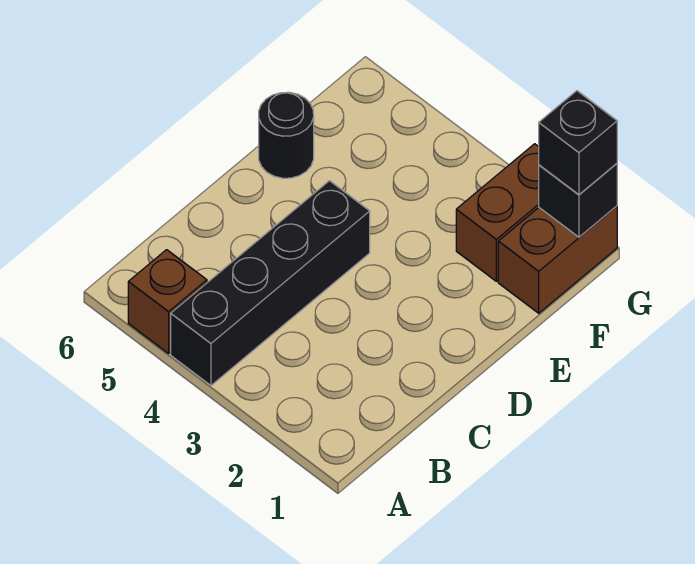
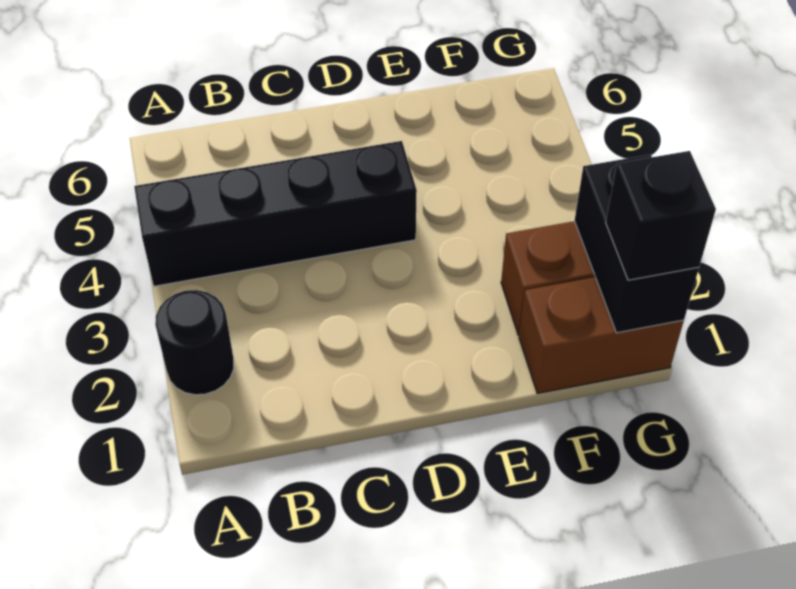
brown 1x1 brick [128,250,207,354] -> none
black 1x1 round brick [259,92,314,178] -> black 1x1 round brick moved to [155,290,234,395]
black 1x1 brick [539,164,617,237] -> black 1x2 brick [575,154,699,333]

